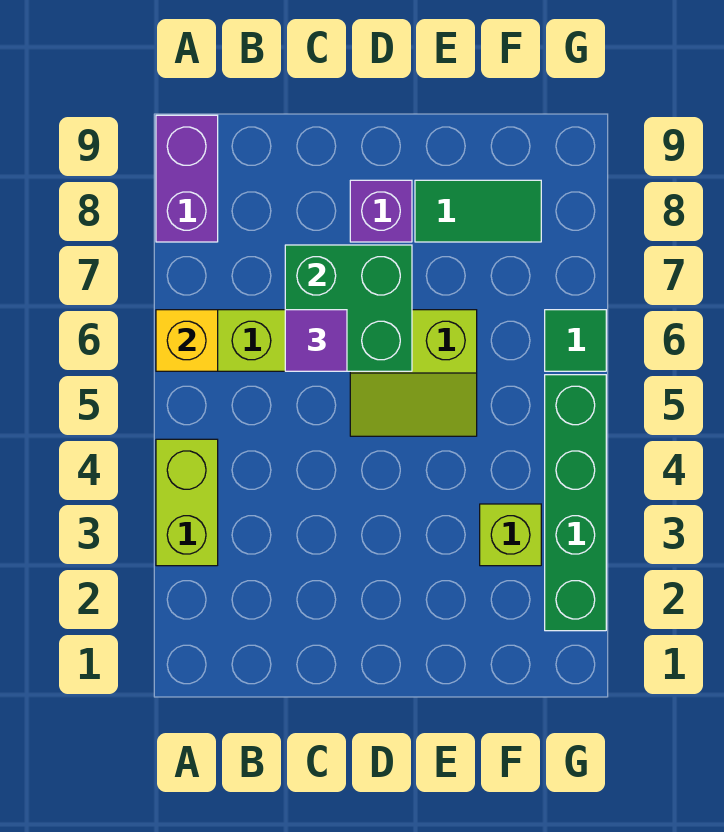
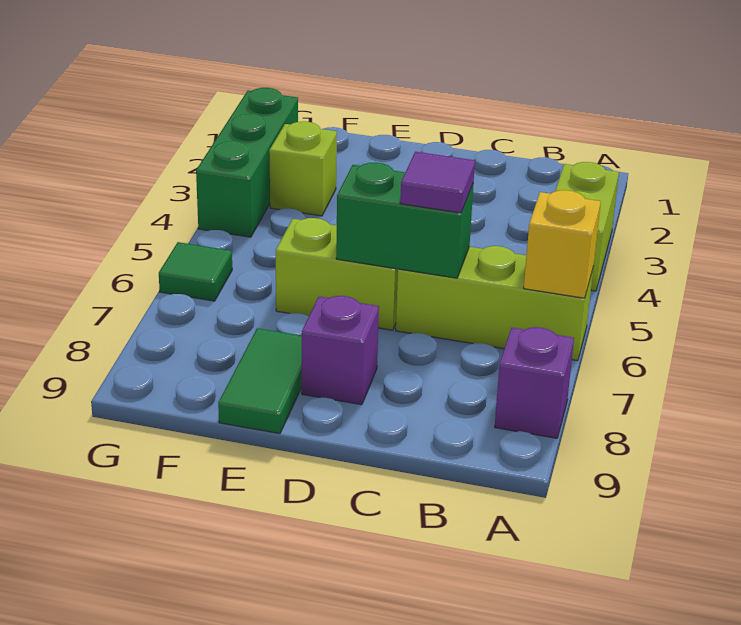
purple 1x2 brick [156,115,218,242] -> purple 1x1 brick [495,327,574,438]
green 2x2 brick [285,245,412,371] -> green 1x2 brick [336,162,474,278]
green 1x2 tile [415,180,541,242] -> green 1x2 tile turned to [218,328,302,434]
green 1x4 brick [545,375,606,631] -> green 1x3 brick [196,88,298,237]

